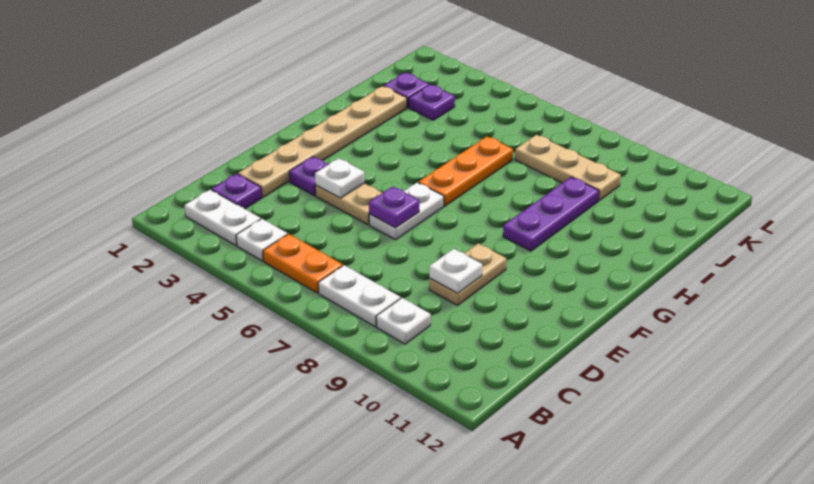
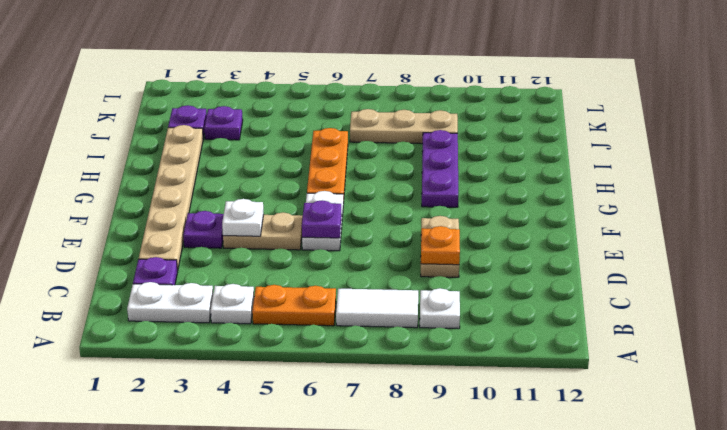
white 1x2 plate [318,265,401,327] -> white 1x2 tile [336,289,418,328]
white 1x1 plate [429,249,482,293] -> orange 1x1 plate [421,226,460,265]

